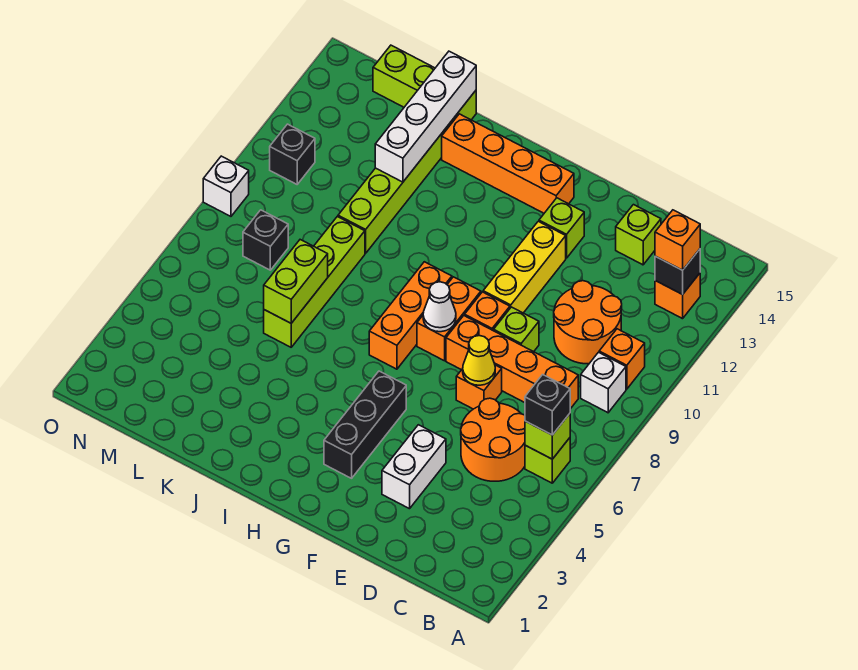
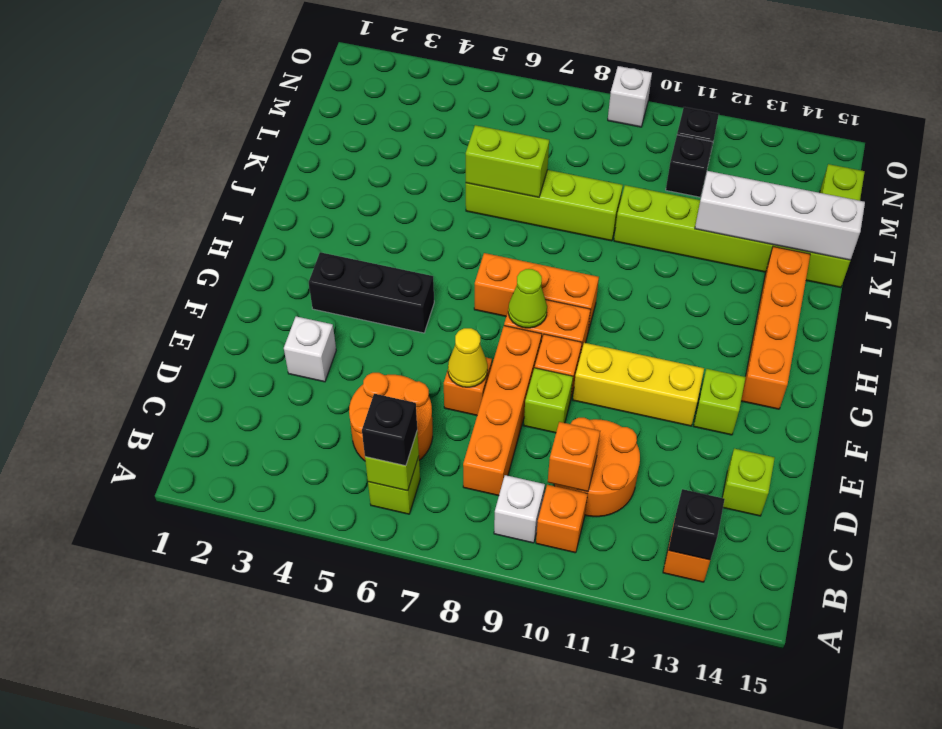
orange 1x1 brick [655,210,700,270] -> orange 1x1 brick moved to [548,422,600,492]
white 1x2 brick [382,425,446,509] -> white 1x1 brick [284,316,336,382]
white 1x1 cone [423,282,456,332] -> lime 1x1 cone [508,269,547,328]
black 1x1 brick [243,210,288,270] -> black 1x1 brick moved to [666,135,712,197]

